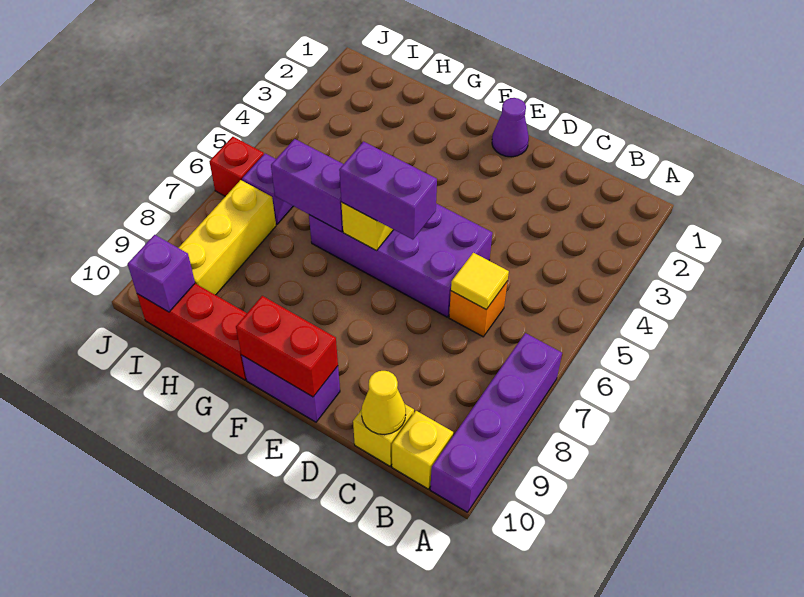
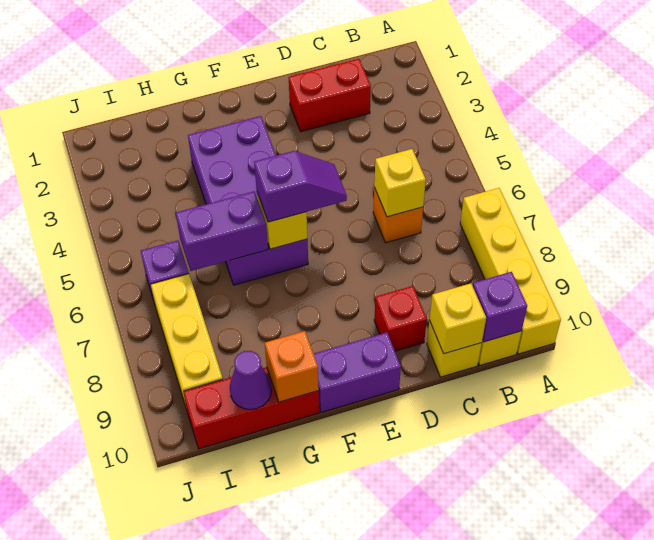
purple 1x4 brick [430,333,562,512] -> yellow 1x4 brick [460,188,561,354]
yellow 1x1 tile [451,253,509,309] -> yellow 1x1 brick [374,149,426,217]
yellow 1x1 cone [361,371,406,435] -> yellow 1x1 brick [429,283,486,354]
purple 2x4 brick [309,204,492,317] -> purple 2x4 brick turned to [188,116,308,285]
purple 1x1 cone [492,98,529,157] -> purple 1x1 cone moved to [230,351,272,410]
purple 1x2 brick [339,142,437,240] -> purple 1x2 slope [254,151,347,222]
red 1x2 brick [236,296,338,397] -> red 1x2 brick moved to [289,59,371,132]
none -> orange 1x1 brick [265,331,319,402]
purple 1x1 brick [128,235,195,312] -> purple 1x1 brick moved to [473,272,527,342]
red 1x1 brick [209,137,264,196] -> red 1x1 brick moved to [374,286,427,351]

